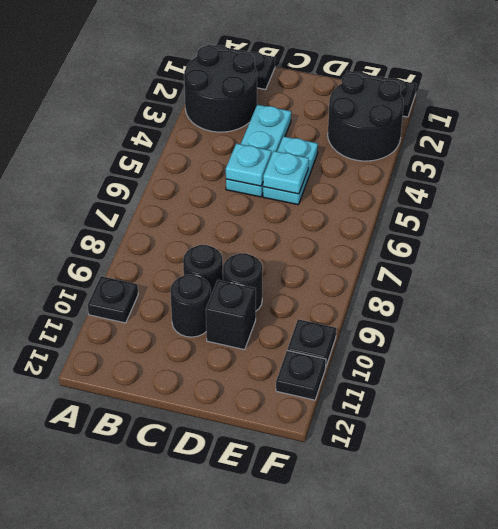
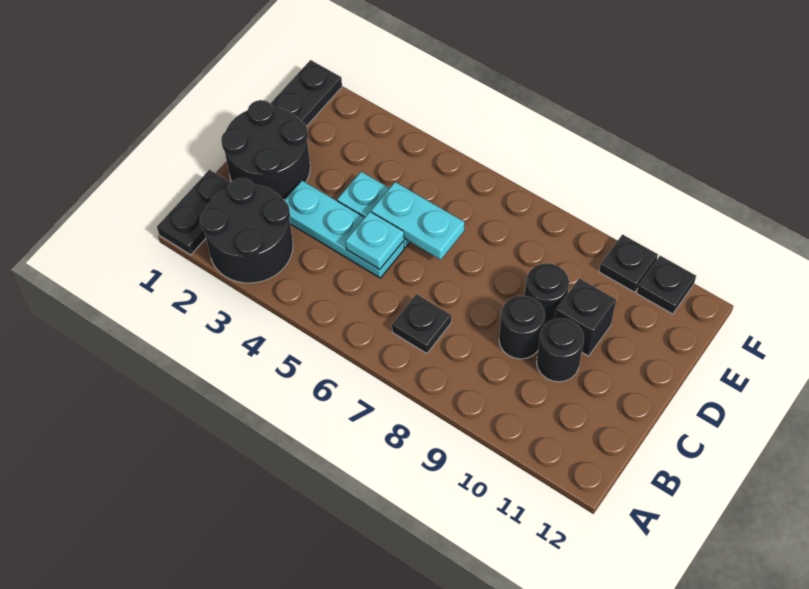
black 1x1 plate [88,276,138,323] -> black 1x1 plate moved to [392,294,451,353]
cyan 1x1 plate [263,151,309,194] -> cyan 1x2 plate [371,182,465,260]
black 2x2 round brick [328,73,404,161] -> black 2x2 round brick moved to [221,100,310,200]

